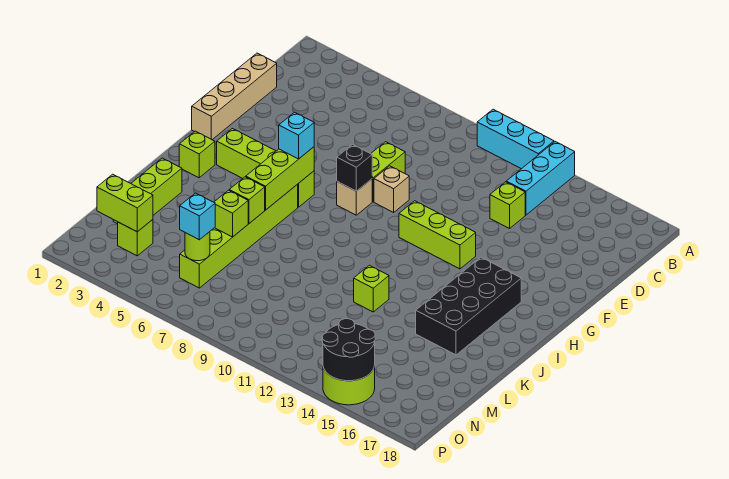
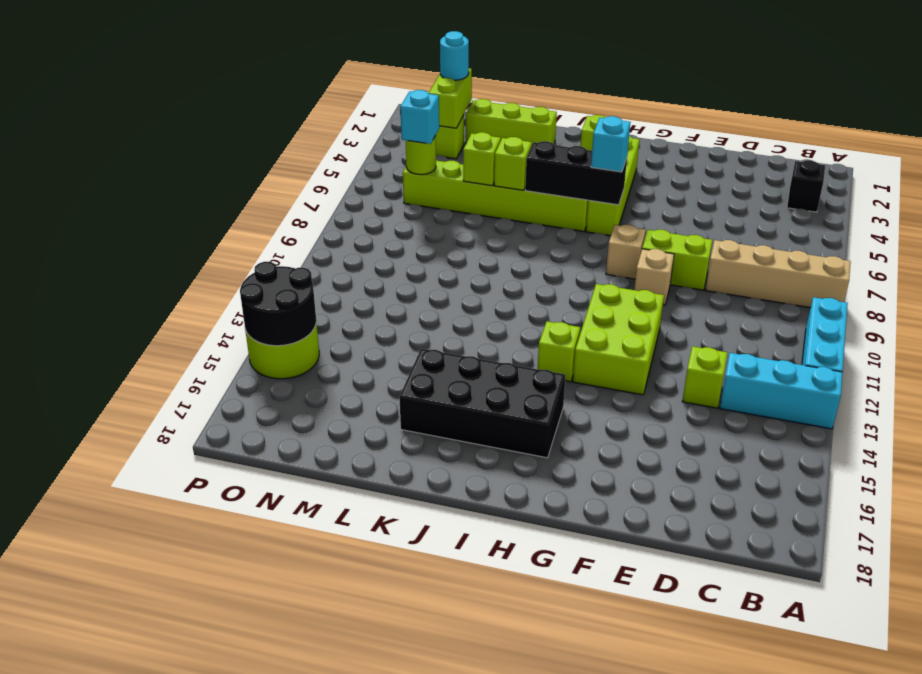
tan 1x4 brick [192,53,277,140] -> tan 1x4 brick moved to [706,240,851,308]
black 1x1 brick [337,145,372,191] -> black 1x1 brick moved to [787,160,825,212]
lime 1x3 brick [399,201,476,269] -> lime 2x3 brick [573,284,664,395]
lime 1x3 brick [246,147,314,210] -> black 1x3 brick [525,141,627,205]
lime 1x1 brick [354,265,389,312] -> lime 1x1 brick moved to [538,321,580,382]
none -> cyan 1x1 round brick [440,31,469,80]

